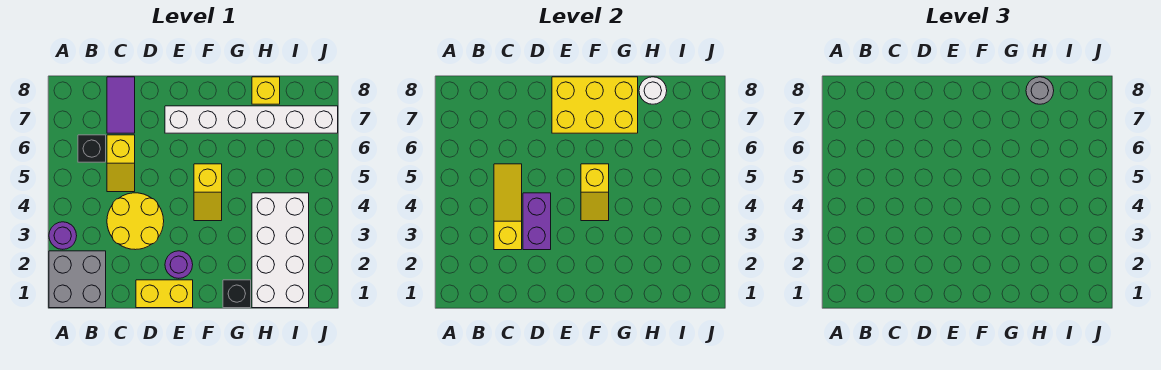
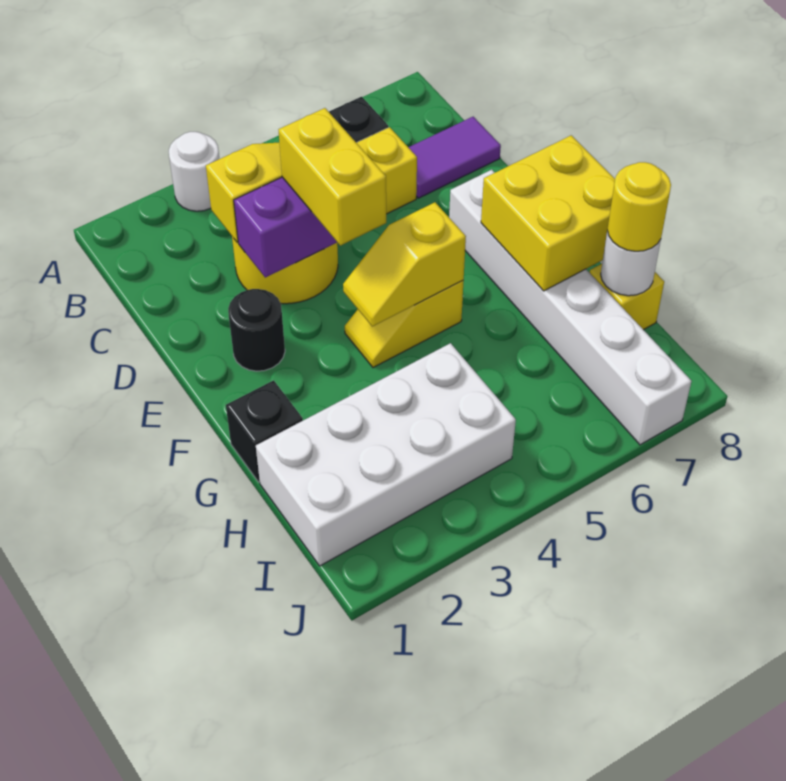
grey 2x2 brick [49,251,106,308] -> none
purple 1x1 round brick [49,222,77,249] -> white 1x1 round brick [169,132,219,211]
yellow 1x2 brick [136,280,193,308] -> yellow 1x2 brick moved to [279,108,386,246]
purple 1x1 round brick [165,251,193,278] -> black 1x1 round brick [228,289,285,371]
yellow 2x3 brick [552,77,638,133] -> yellow 2x2 brick [481,135,615,291]
grey 1x1 round brick [1026,77,1054,104] -> yellow 1x1 round brick [607,162,671,251]

